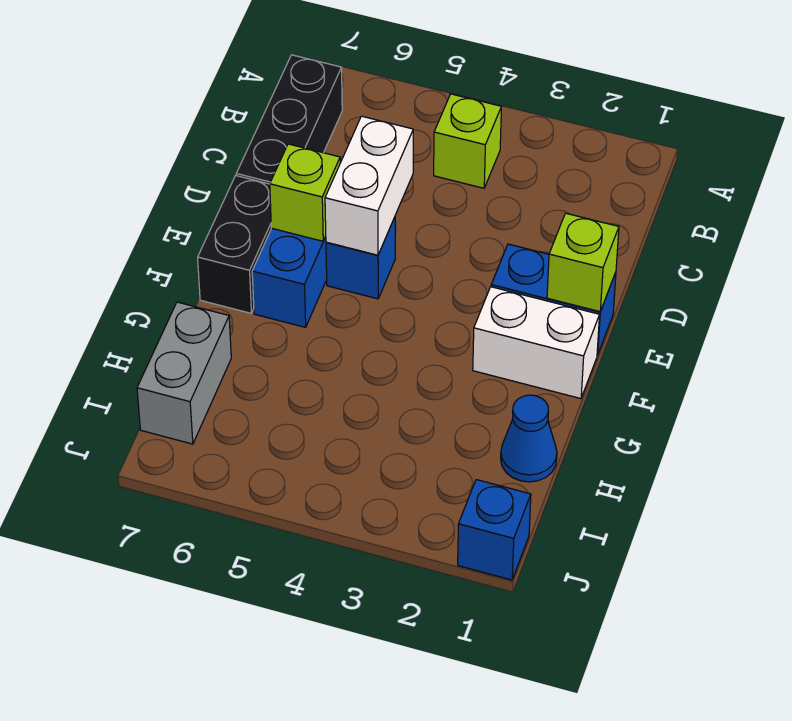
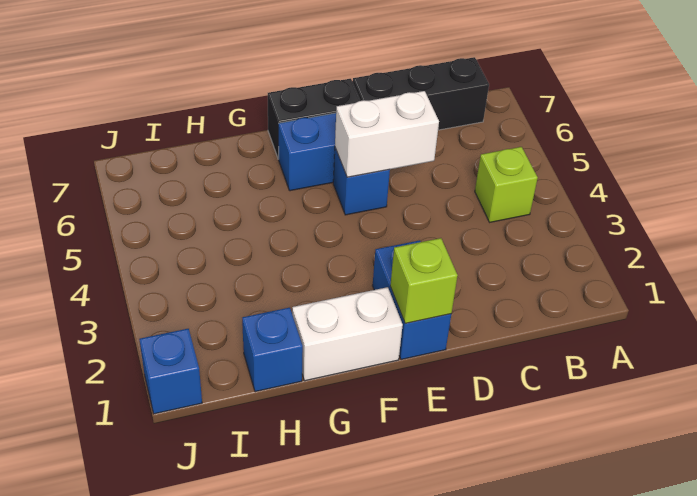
lime 1x1 brick [270,144,340,241] -> none
white 1x2 brick [473,287,600,399] -> white 1x2 brick turned to [292,287,403,381]
blue 1x1 cone [501,395,557,482] -> blue 1x1 brick [242,308,303,392]
grey 1x2 brick [137,302,231,444] -> none

